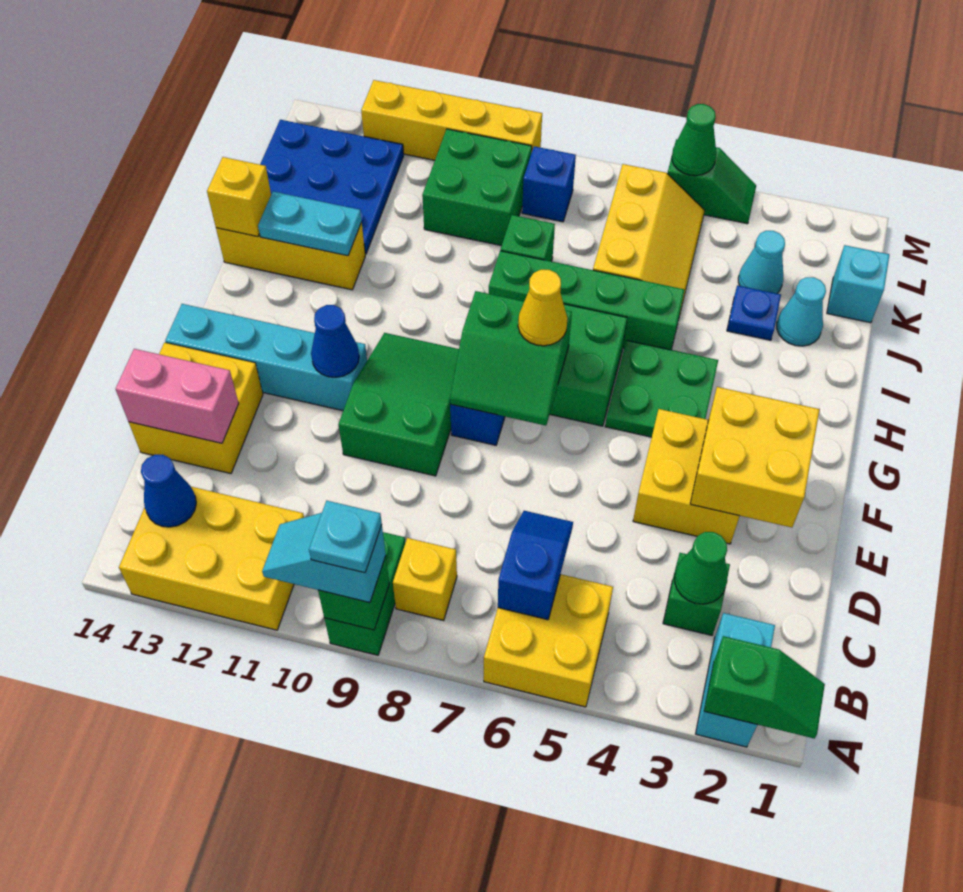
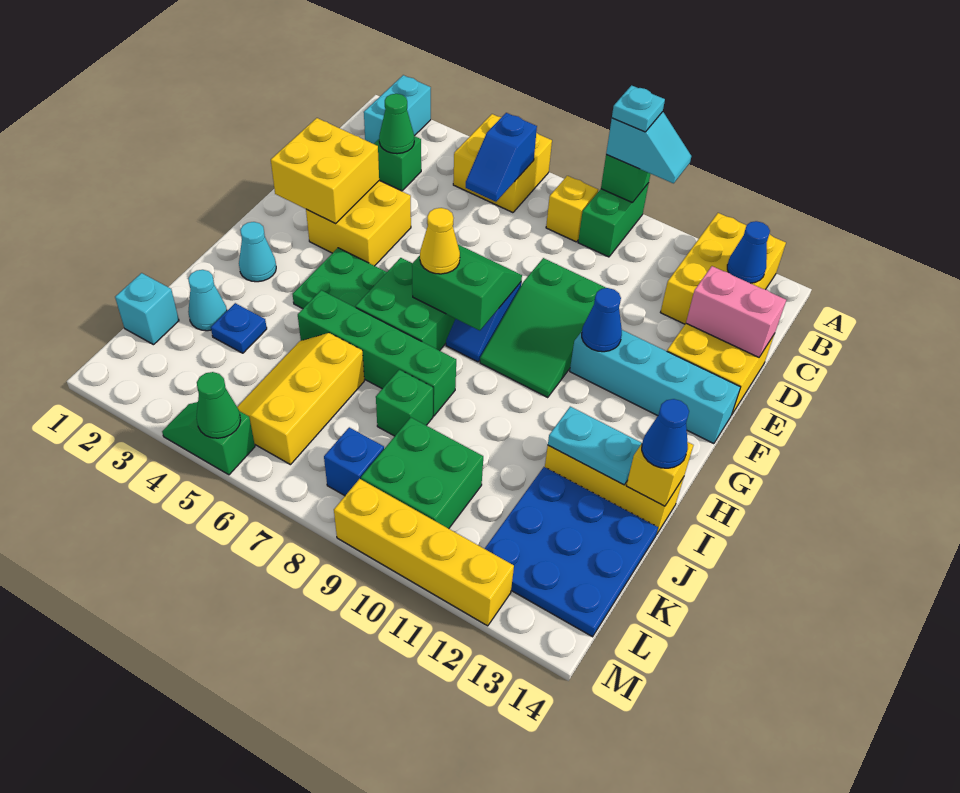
green 1x2 slope [704,636,825,739] -> none
yellow 2x3 brick [119,487,304,630] -> yellow 2x3 brick turned to [660,213,786,324]
none -> blue 1x1 cone [642,399,689,468]
cyan 1x1 cone [738,231,785,294] -> cyan 1x1 cone moved to [239,222,276,282]

